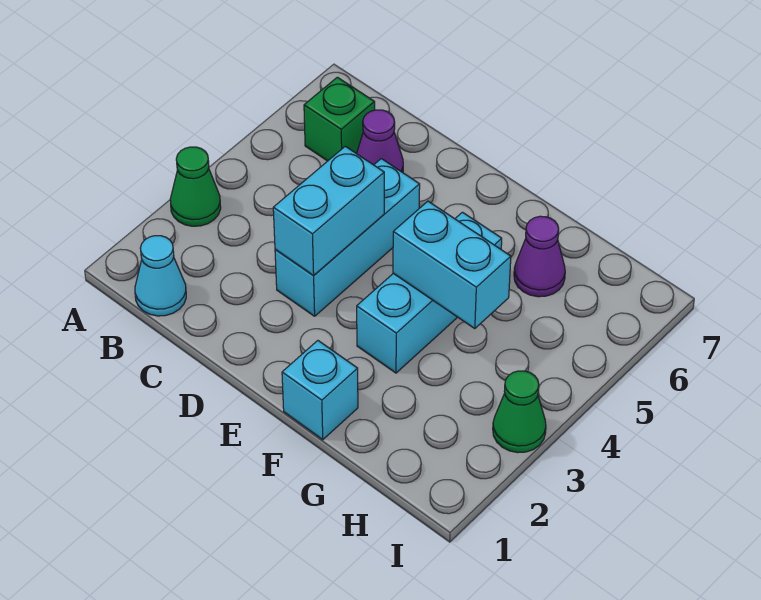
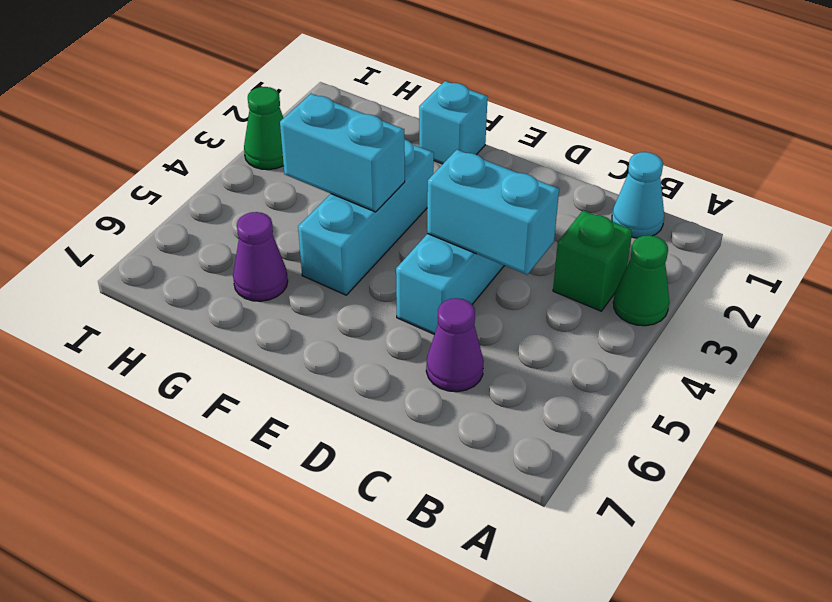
green 1x1 brick [304,77,375,161] -> green 1x1 brick moved to [553,210,632,311]
cyan 1x2 brick [273,146,384,275] -> cyan 1x2 brick turned to [427,150,559,275]

